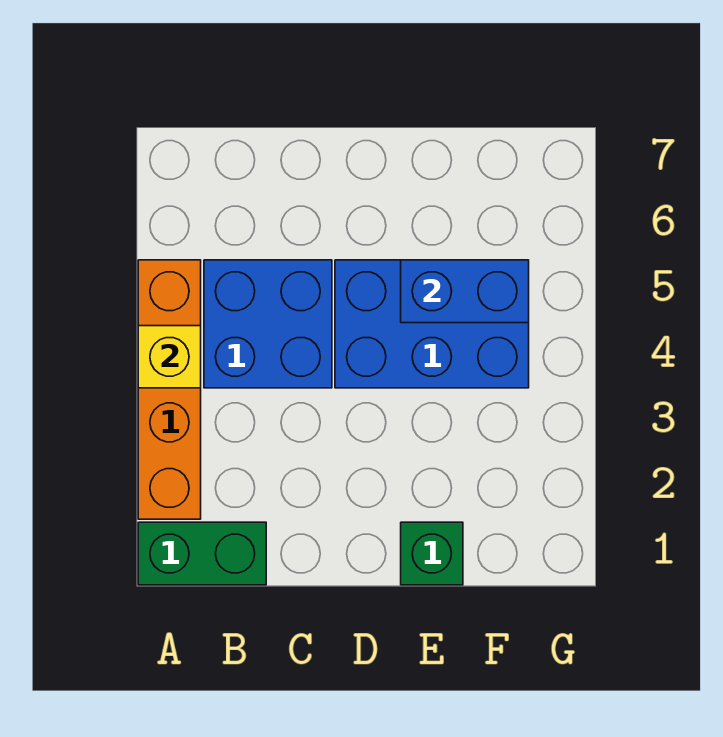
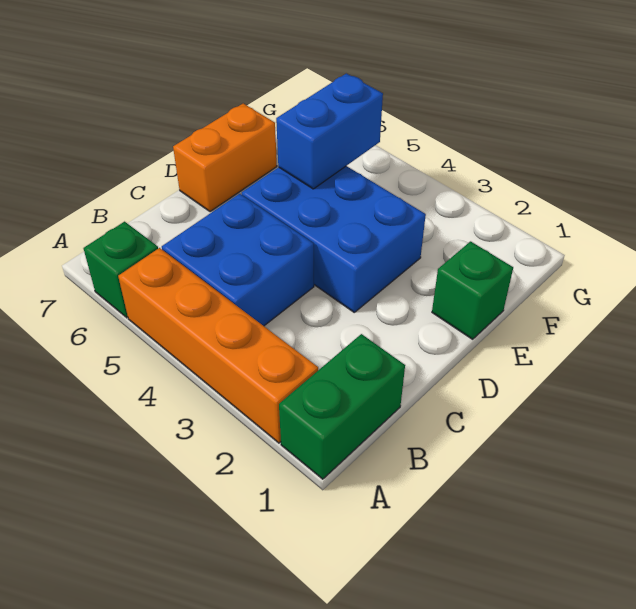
yellow 1x1 brick [138,326,201,388] -> none
none -> green 1x1 brick [83,222,158,318]
blue 2x3 brick [335,260,529,388] -> blue 2x3 brick turned to [242,166,426,312]
none -> orange 1x2 brick [173,103,277,212]

